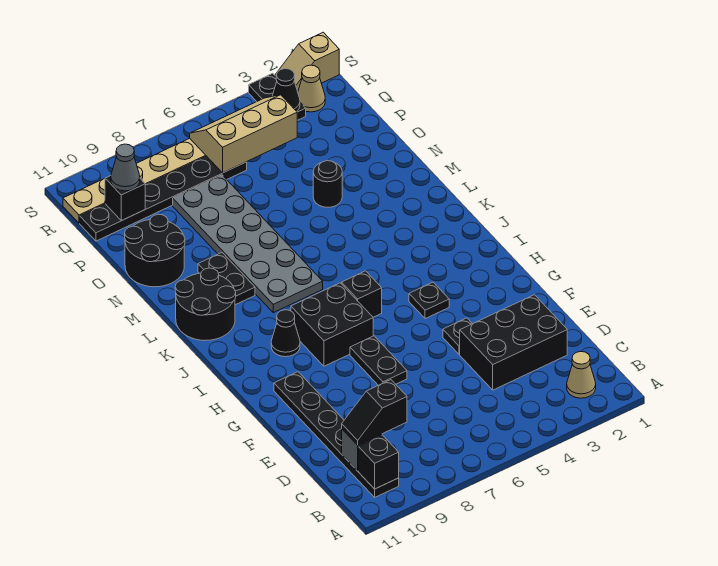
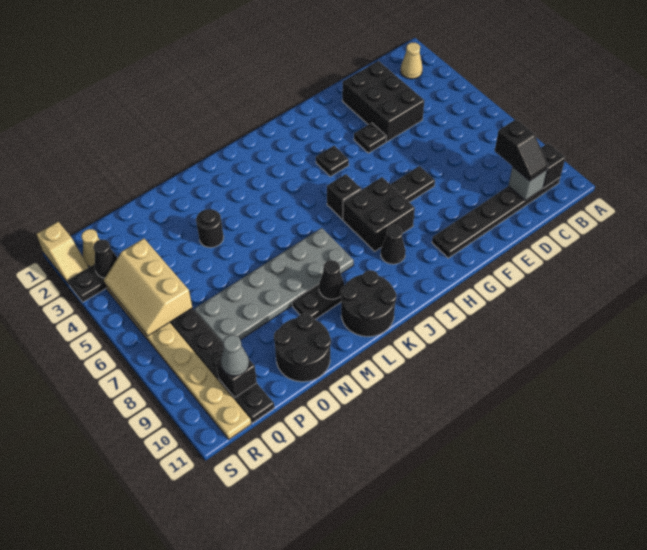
none -> black 1x1 cone [319,260,345,299]

